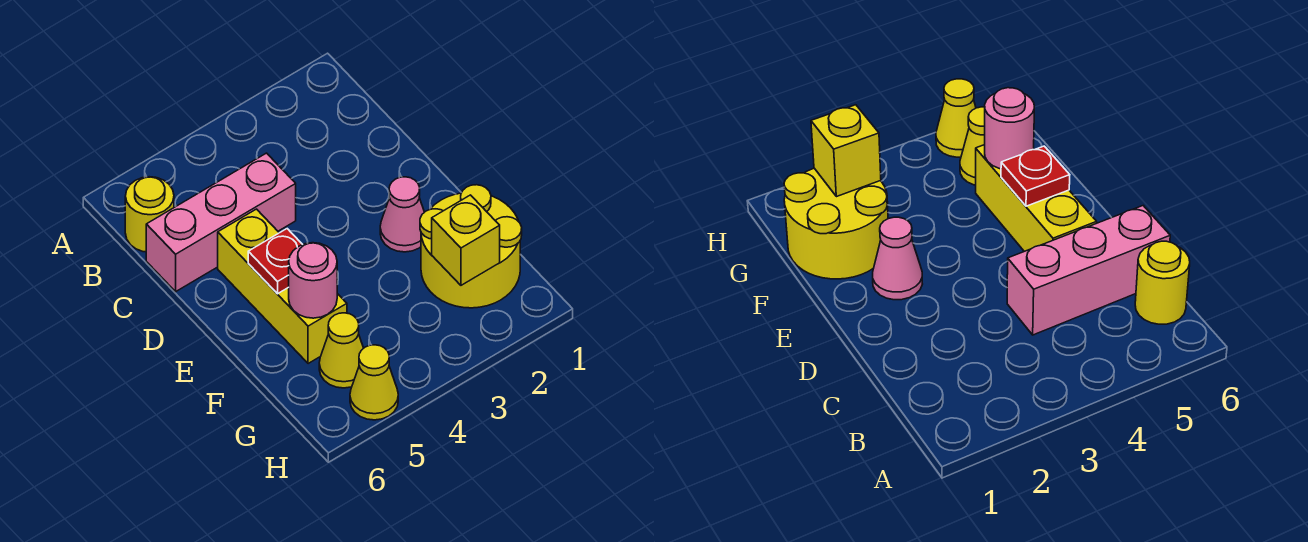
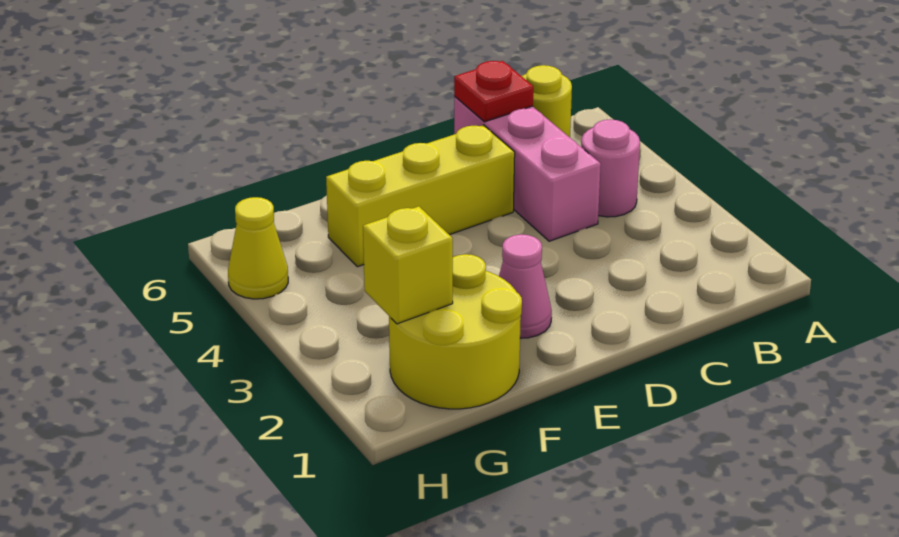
red 1x1 plate [248,229,303,294] -> red 1x1 plate moved to [454,61,533,122]
pink 1x1 round brick [289,243,337,318] -> pink 1x1 round brick moved to [581,120,640,217]
yellow 1x1 cone [319,313,363,388] -> none

